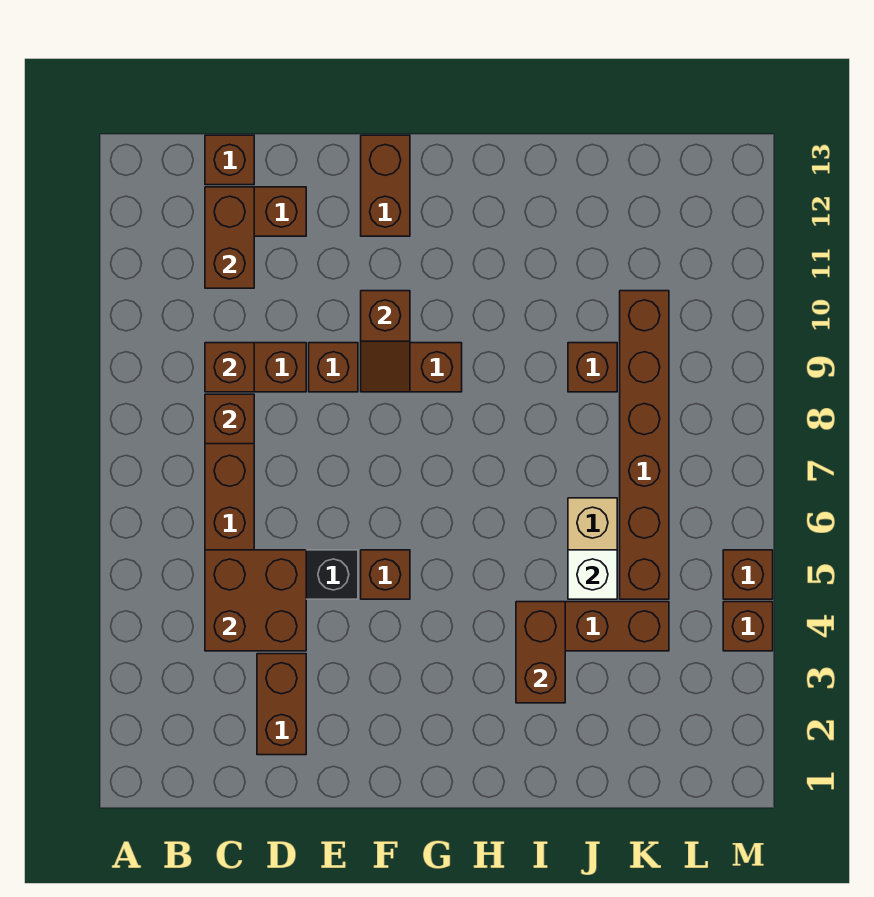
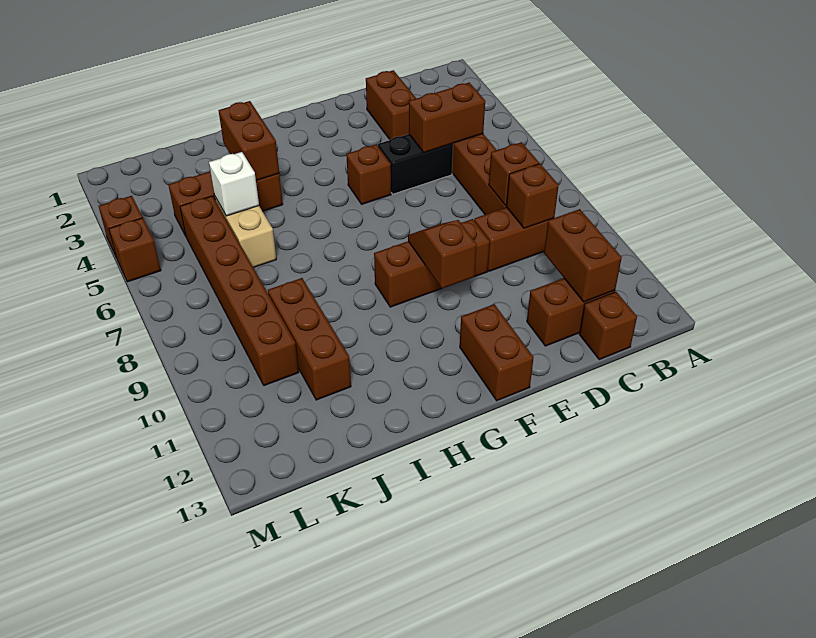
brown 2x2 brick [205,550,306,651] -> brown 1x2 brick [409,83,485,153]
brown 1x1 brick [568,343,617,392] -> brown 1x3 brick [268,278,351,400]

